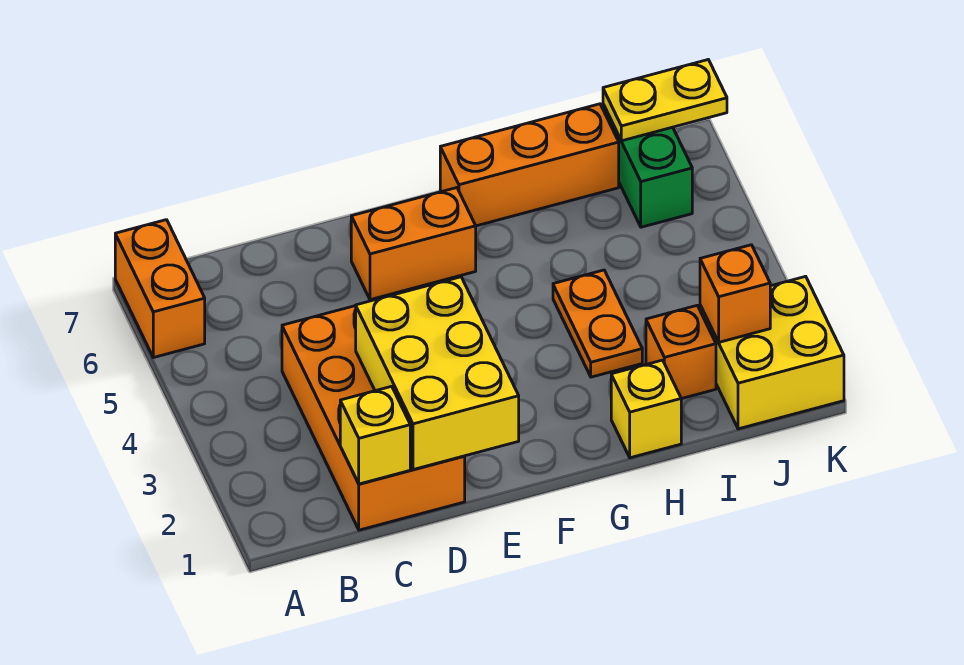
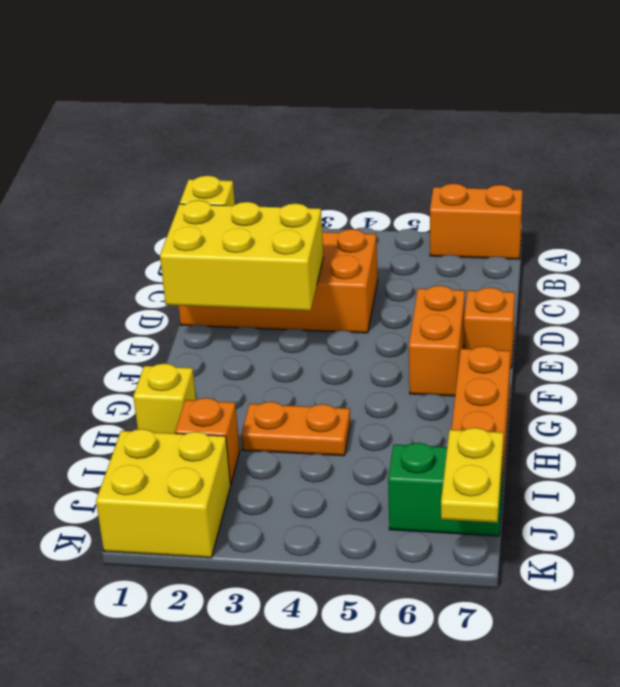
orange 1x1 brick [700,245,770,342] -> orange 1x1 brick moved to [464,287,515,368]

